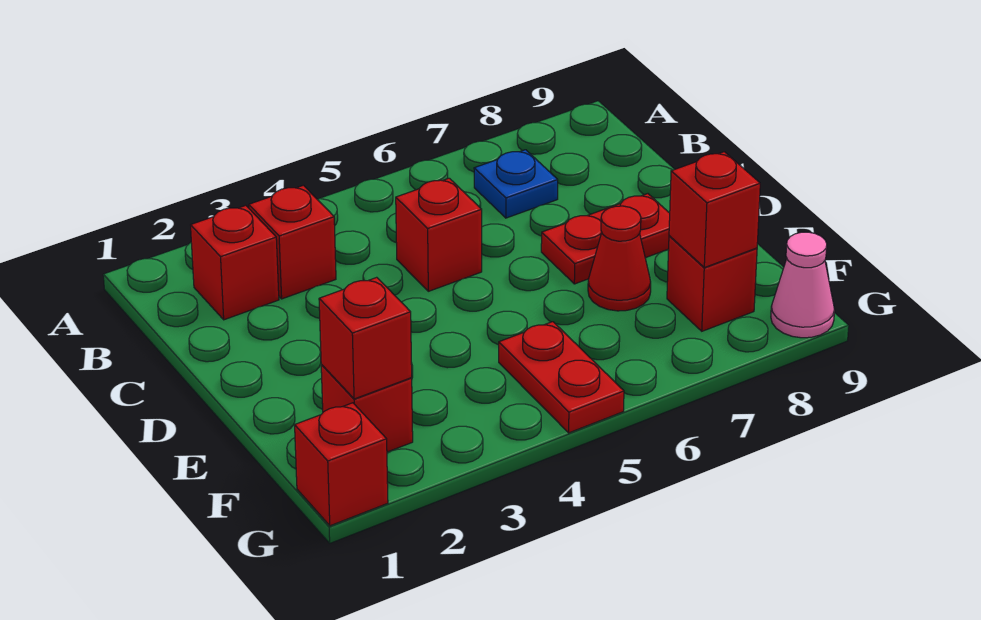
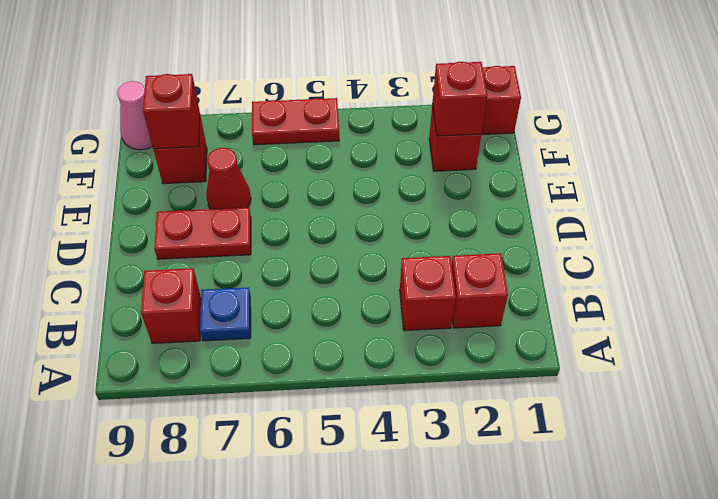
red 1x1 brick [396,178,482,291] -> red 1x1 brick moved to [141,268,201,343]
red 1x2 plate [499,322,624,433] -> red 1x2 plate turned to [252,98,339,145]

